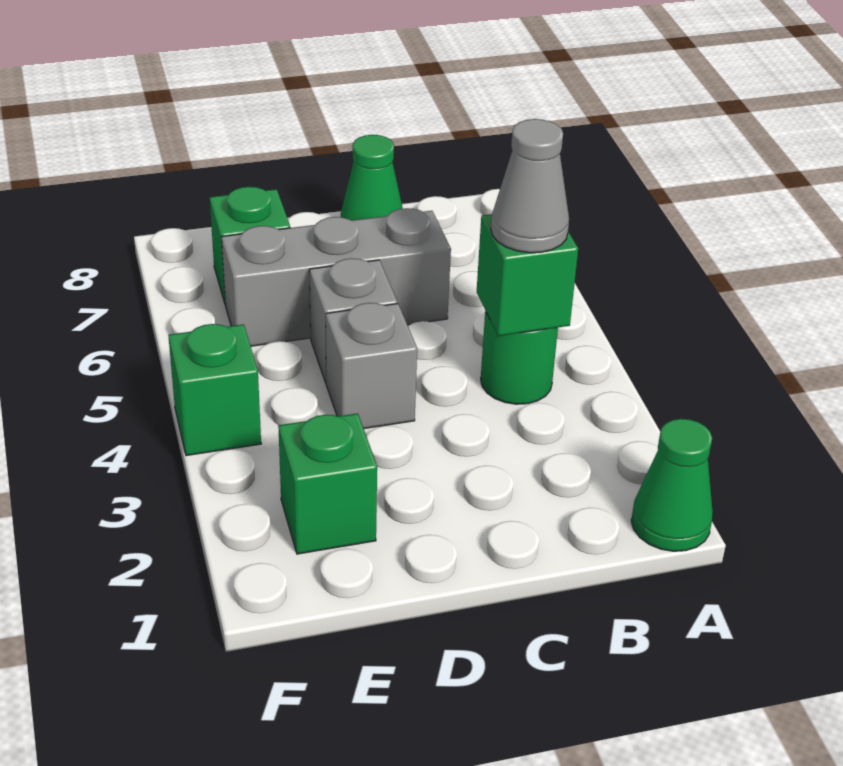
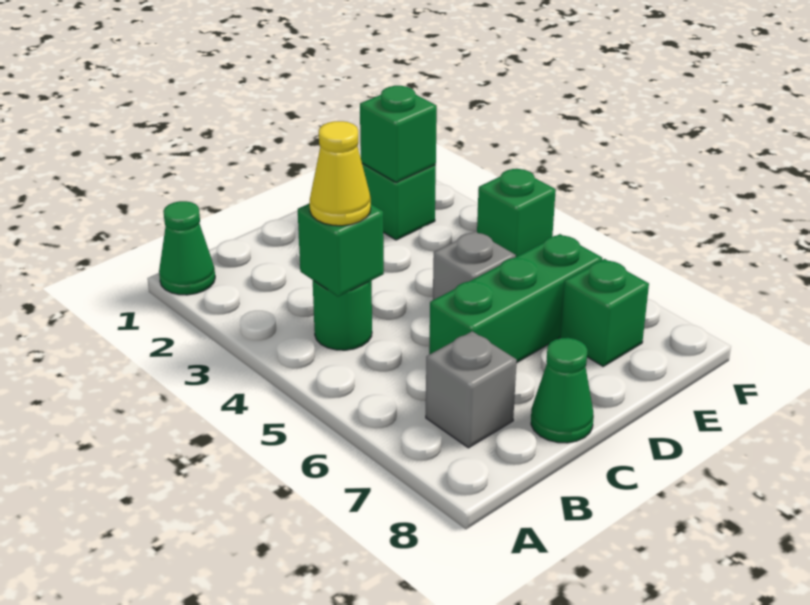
grey 1x1 cone [491,119,569,253] -> yellow 1x1 cone [310,121,371,226]
grey 1x3 brick [222,208,451,346] -> green 1x3 brick [429,234,602,363]
grey 1x1 brick [326,303,417,429] -> grey 1x1 brick moved to [426,331,517,448]
none -> green 1x1 brick [360,86,437,183]

